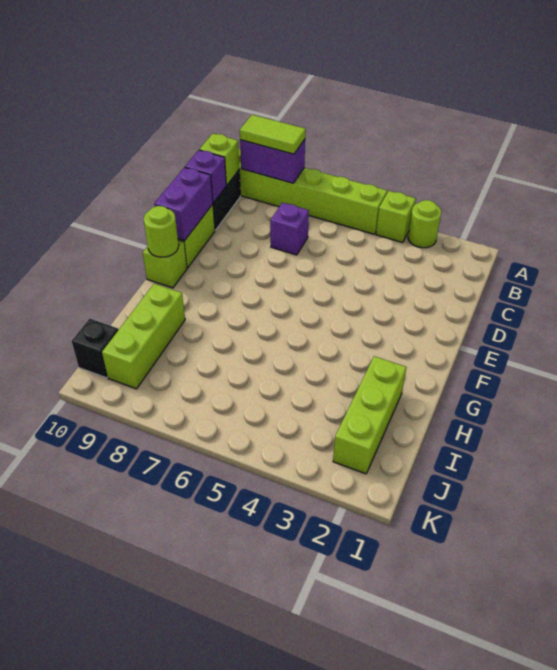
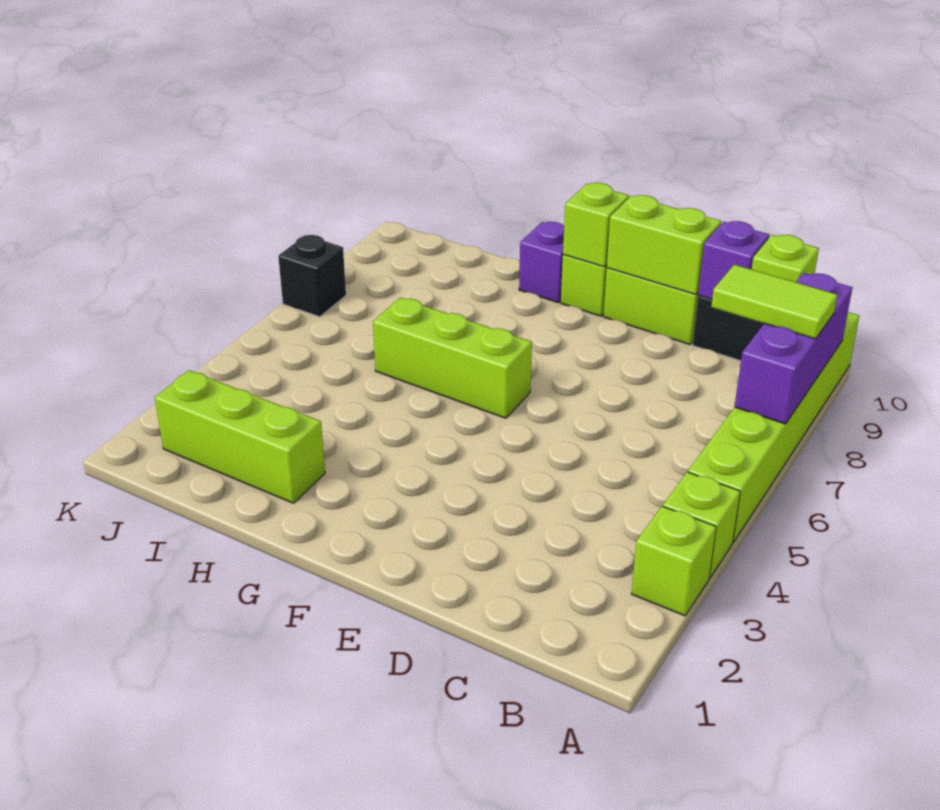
lime 1x1 round brick [408,200,441,248] -> lime 1x1 brick [632,506,716,616]
purple 1x2 brick [240,139,305,183] -> purple 1x3 brick [735,273,852,424]
lime 1x2 tile [240,115,306,154] -> lime 1x2 tile turned to [711,265,837,339]
purple 1x1 brick [270,203,309,255] -> purple 1x1 brick moved to [519,222,564,303]
purple 1x2 brick [154,167,213,240] -> lime 1x2 brick [607,195,721,295]
lime 1x1 round brick [144,206,179,257] -> lime 1x1 brick [563,183,629,267]
lime 1x3 brick [102,284,185,389] -> lime 1x3 brick moved to [373,298,532,418]
black 1x1 brick [72,319,118,378] -> black 1x1 brick moved to [278,235,346,317]

